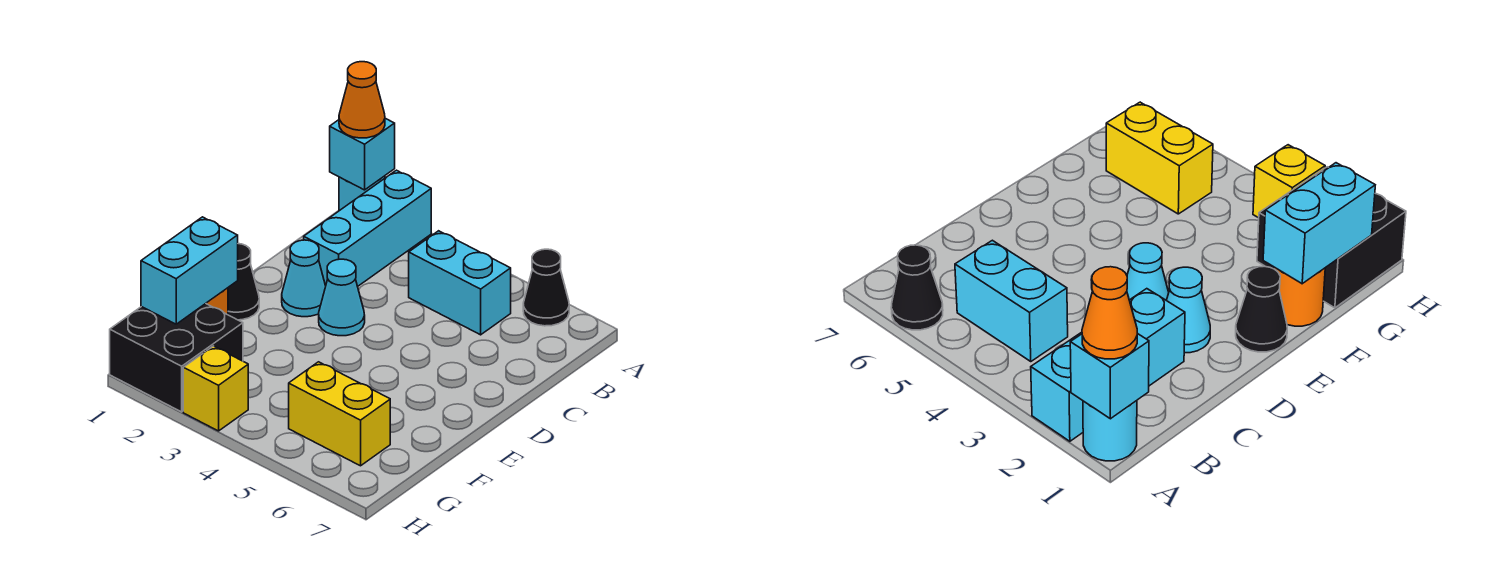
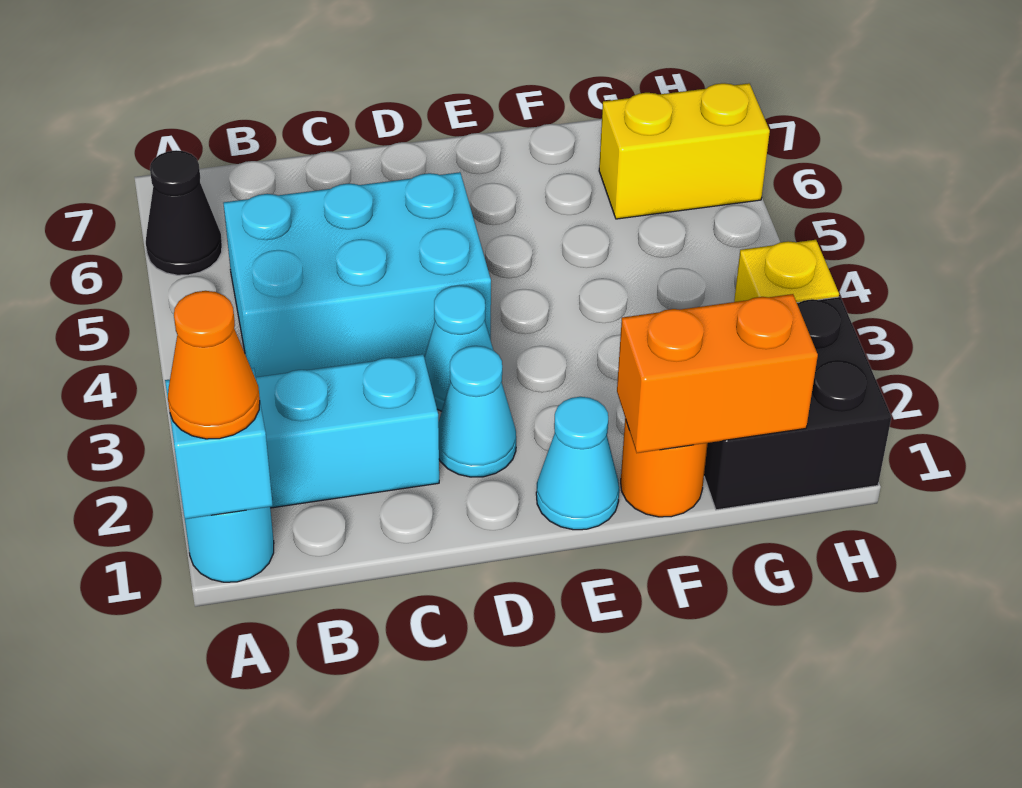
cyan 1x2 brick [409,231,511,335] -> cyan 2x3 brick [224,172,491,377]
black 1x1 cone [228,244,259,320] -> cyan 1x1 cone [536,397,619,530]
cyan 1x2 brick [141,217,238,324] -> orange 1x2 brick [617,294,818,453]
yellow 1x2 brick [289,362,390,466] -> yellow 1x2 brick turned to [599,83,770,219]

